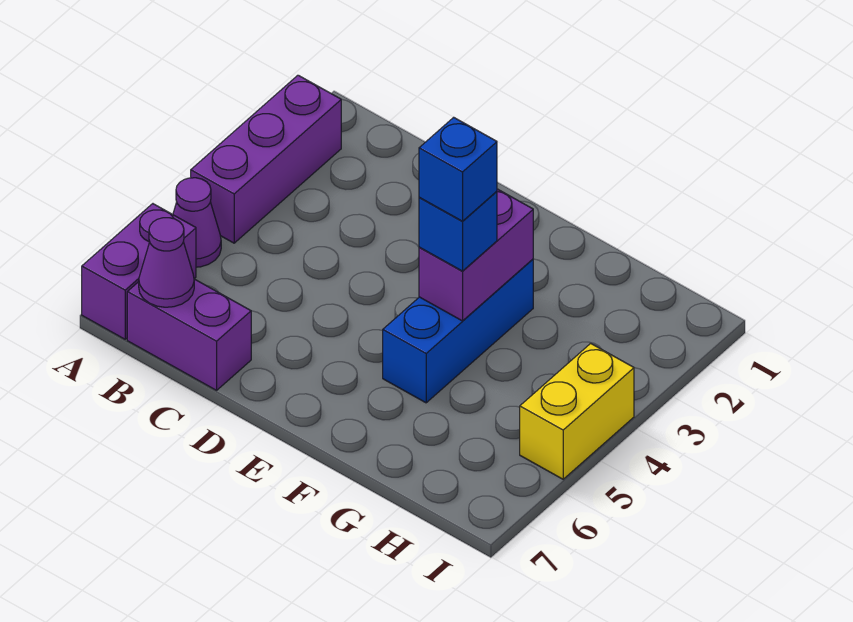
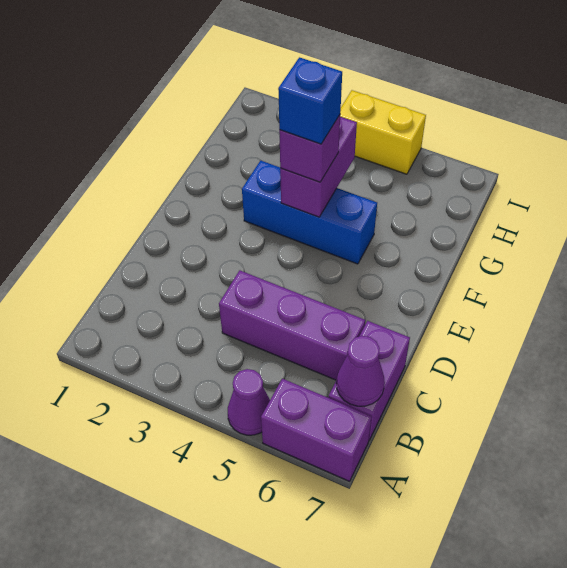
purple 1x3 brick [191,75,341,243] -> purple 1x3 brick moved to [219,270,365,380]
purple 1x2 brick [419,189,533,321] -> purple 1x2 brick turned to [280,117,357,217]
blue 1x1 brick [419,191,497,271] -> purple 1x1 brick [279,115,340,182]

